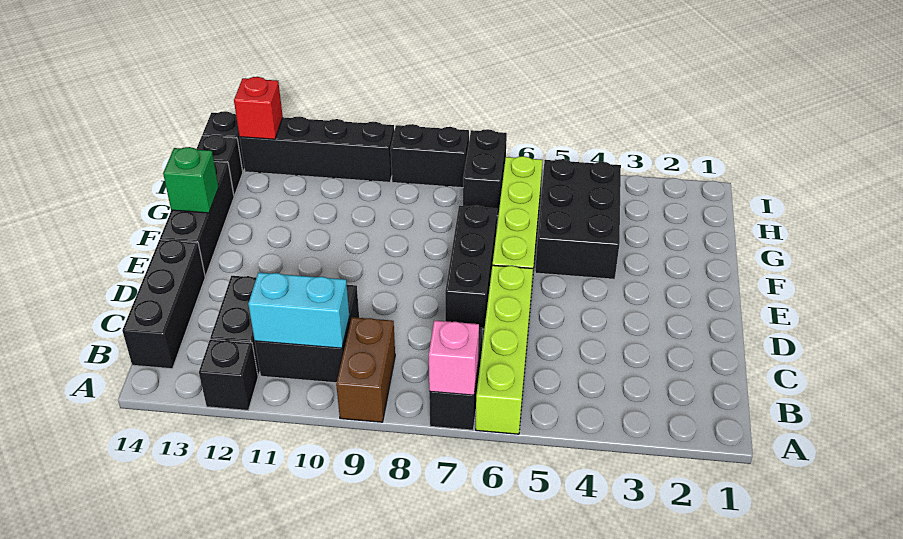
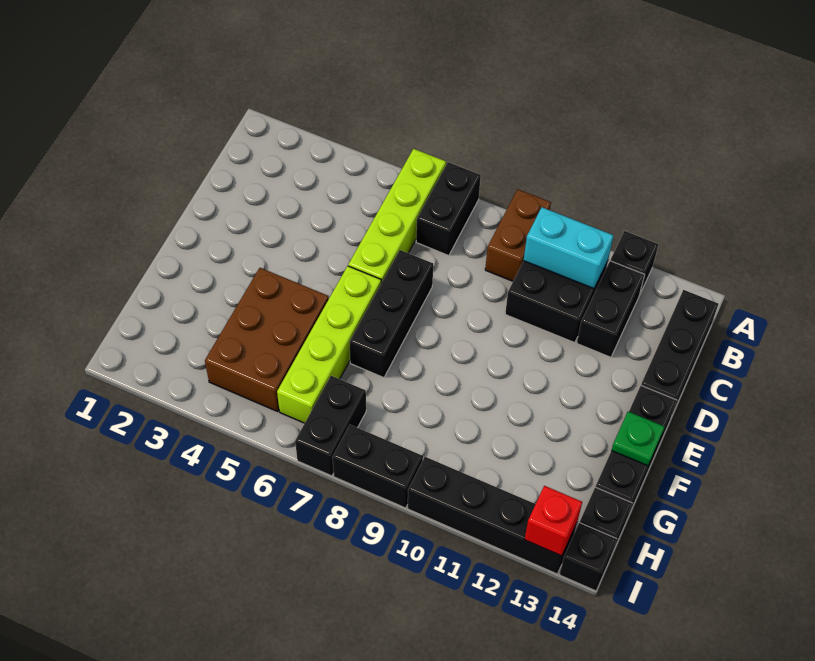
pink 1x1 brick [429,321,479,395] -> none
black 2x3 brick [535,159,621,279] -> brown 2x3 brick [205,268,329,412]
green 1x1 brick [163,147,219,213] -> green 1x1 plate [611,412,664,466]

